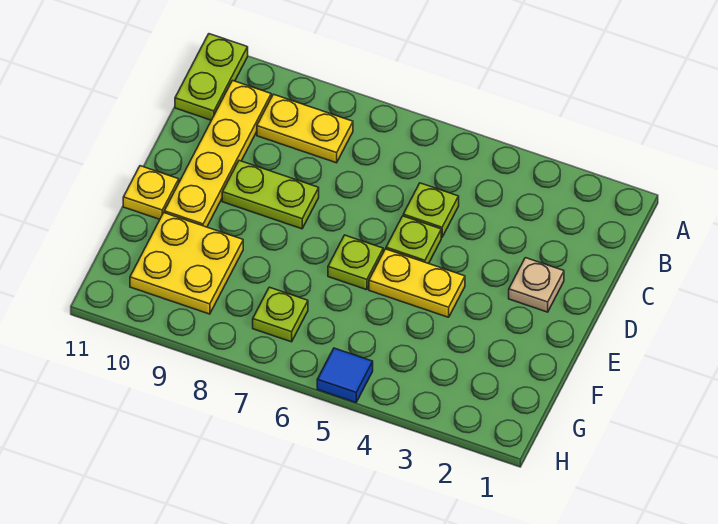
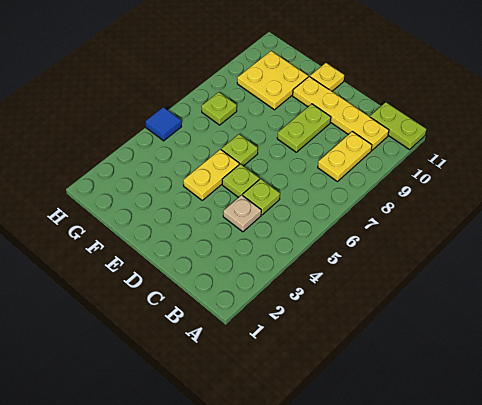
tan 1x1 plate [509,258,564,312] -> tan 1x1 plate moved to [223,195,261,232]

